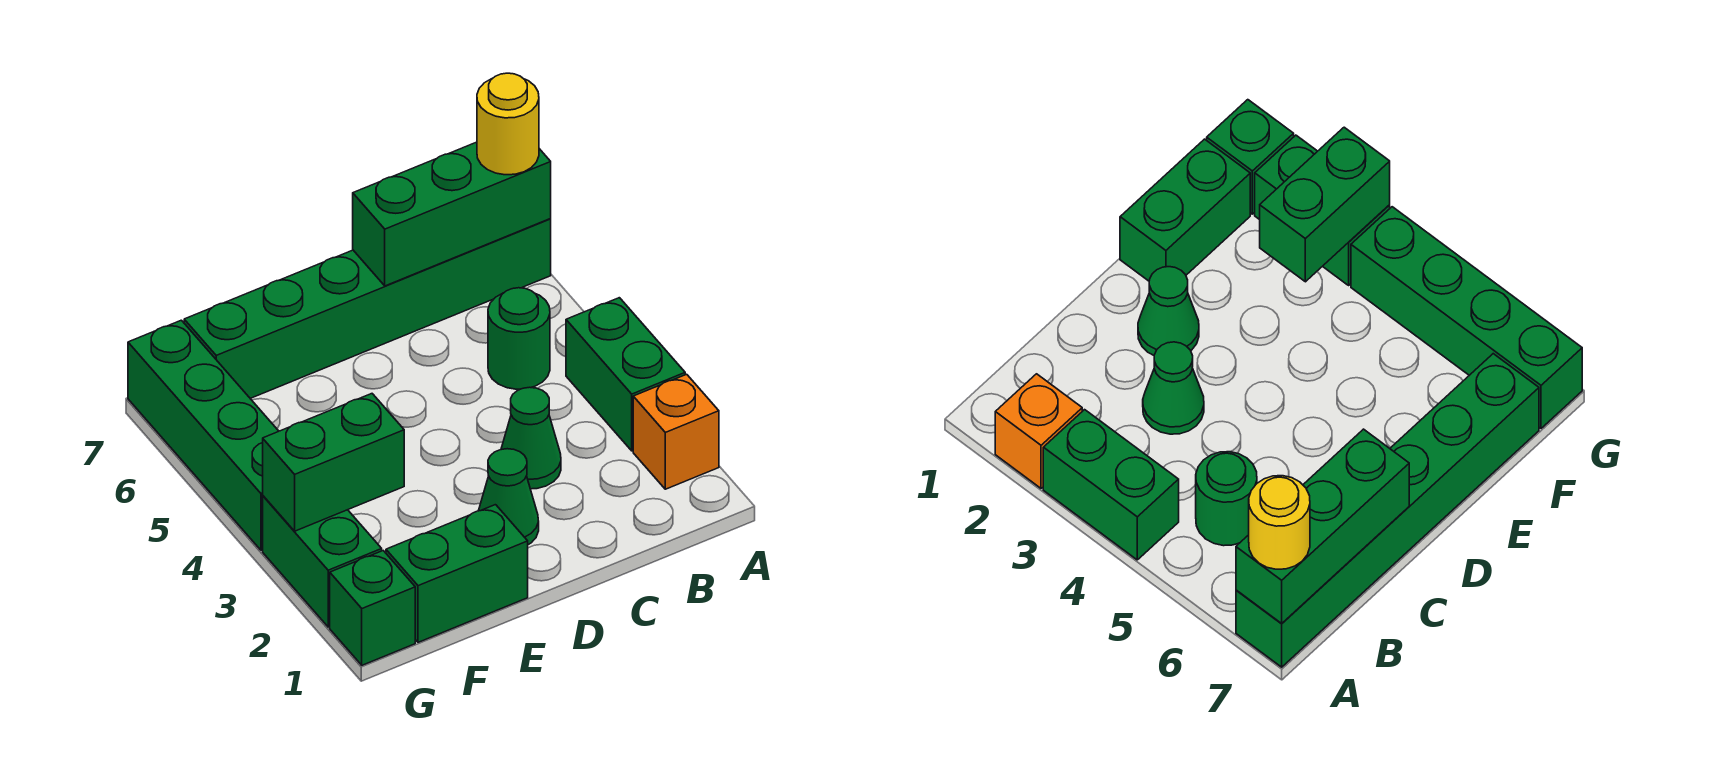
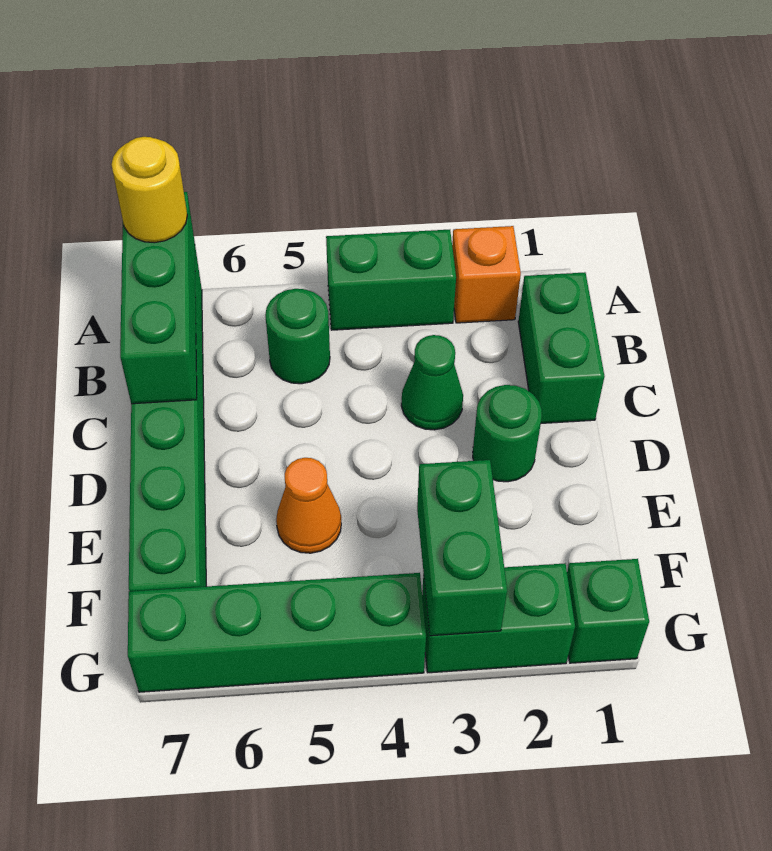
green 1x1 cone [479,449,539,545] -> green 1x1 round brick [473,385,542,482]
green 1x2 brick [386,505,528,642] -> green 1x2 brick moved to [518,272,604,423]
none -> orange 1x1 cone [276,458,341,553]

